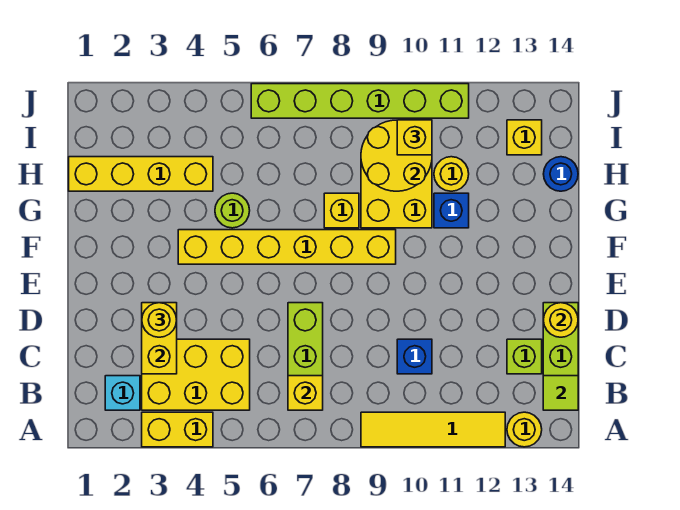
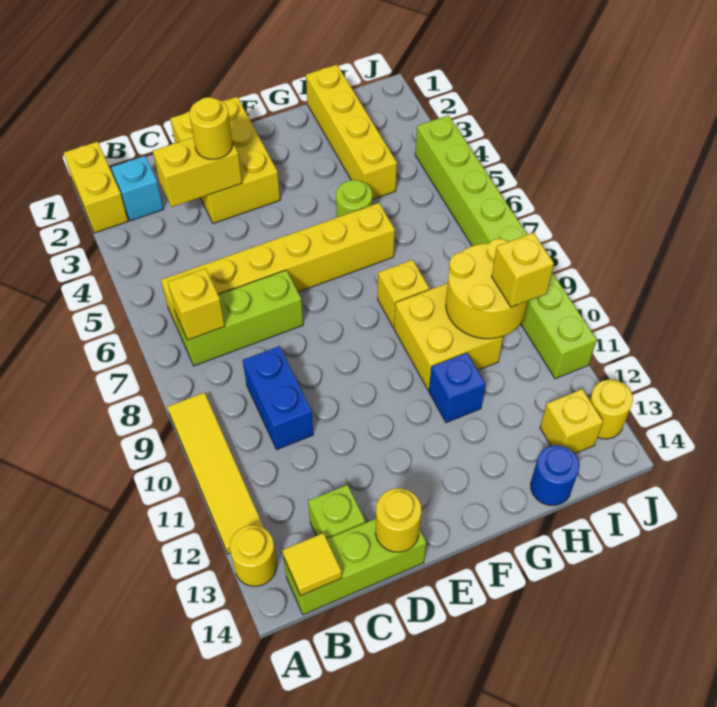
yellow 1x2 brick [142,412,213,447] -> yellow 1x2 brick moved to [64,142,128,233]
yellow 2x3 brick [142,339,250,410] -> yellow 2x3 brick moved to [170,97,280,223]
lime 1x1 tile [543,376,578,410] -> yellow 1x1 tile [282,533,342,596]
blue 1x1 brick [397,339,432,374] -> blue 1x2 brick [243,346,313,449]
yellow 1x6 brick [178,230,396,264] -> yellow 1x6 brick turned to [161,203,395,334]
yellow 1x1 round brick [434,157,469,191] -> yellow 1x1 round brick moved to [590,380,633,439]
lime 1x6 brick [251,84,469,118] -> lime 1x8 brick [415,115,597,379]

